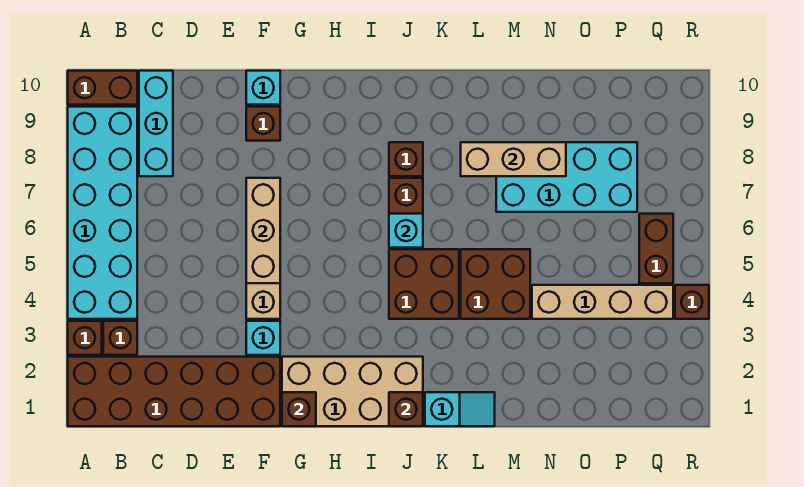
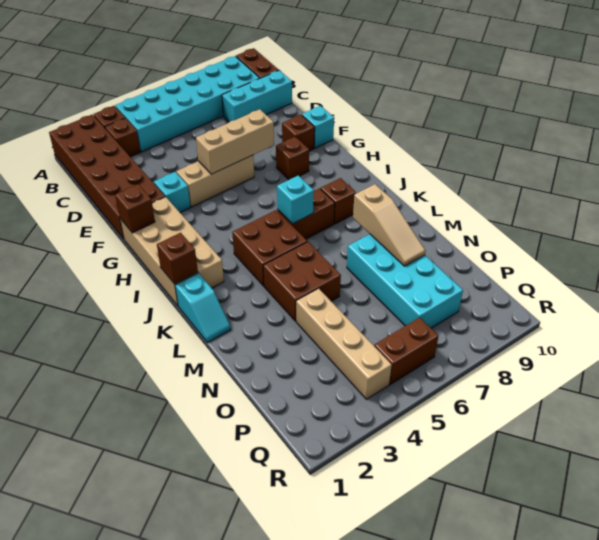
tan 1x3 brick [461,142,566,176] -> tan 1x3 slope [353,184,426,266]
brown 1x1 brick [675,285,709,319] -> brown 1x1 brick moved to [276,137,309,180]

